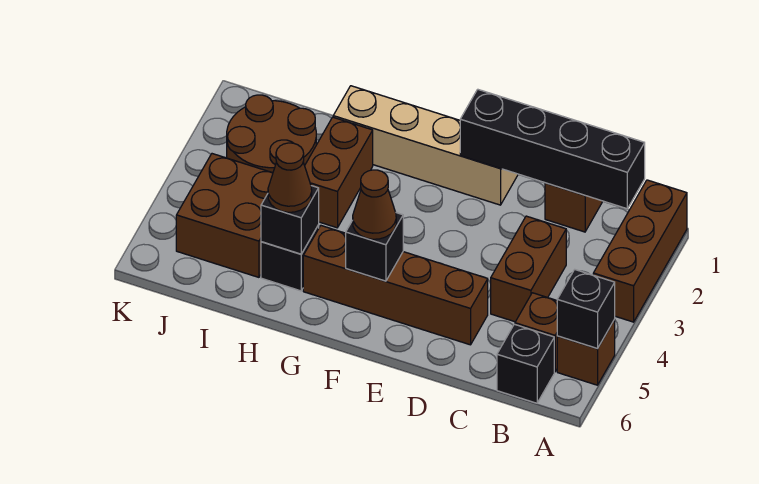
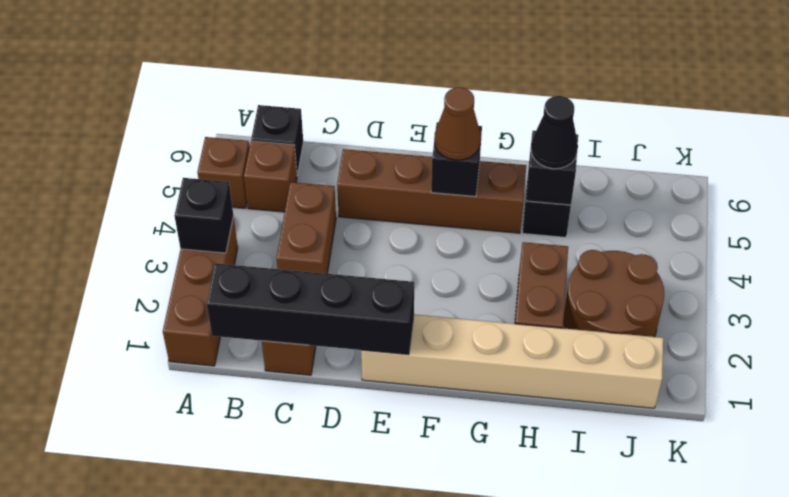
black 1x1 brick [557,270,615,348] -> black 1x1 brick moved to [174,178,233,253]
tan 1x4 brick [333,86,518,205] -> tan 1x6 brick [361,314,663,408]
brown 1x1 cone [268,143,312,212] -> black 1x1 cone [531,96,578,169]
brown 2x2 brick [176,154,273,277] -> none

